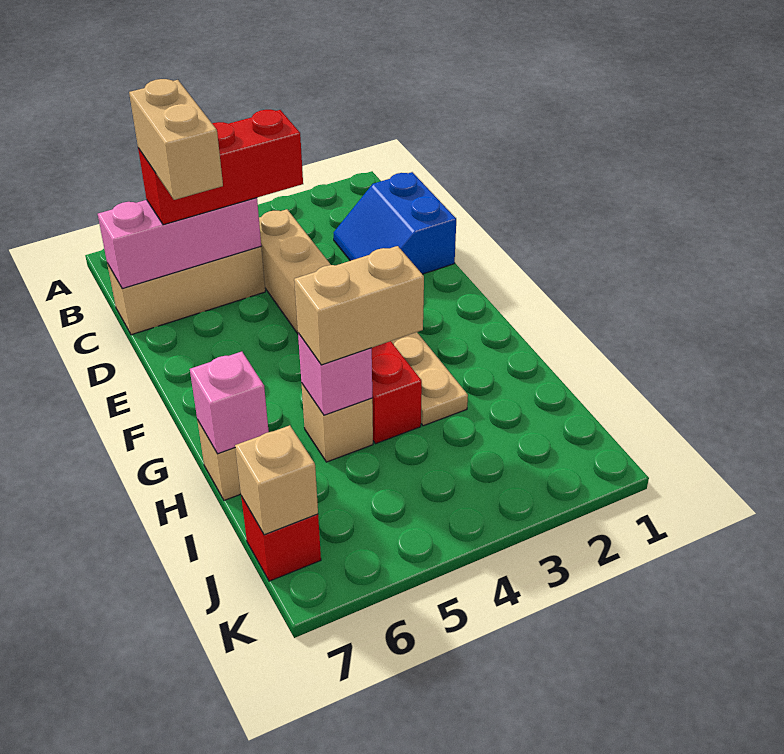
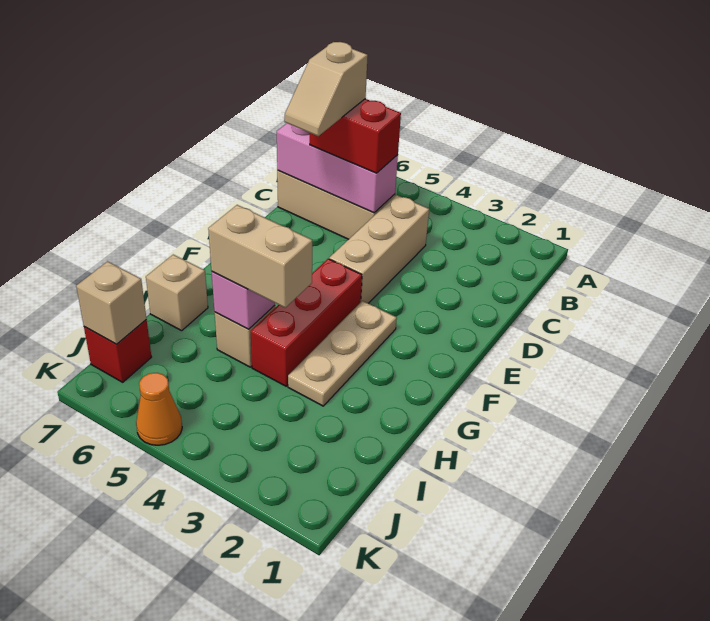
blue 2x2 slope [334,172,456,274] -> none
red 1x3 brick [138,110,303,225] -> red 1x2 brick [310,99,401,173]
tan 1x2 brick [129,79,223,200] -> tan 1x2 slope [285,42,368,136]
pink 1x1 brick [190,352,269,454] -> none
none -> orange 1x1 cone [136,373,182,445]

